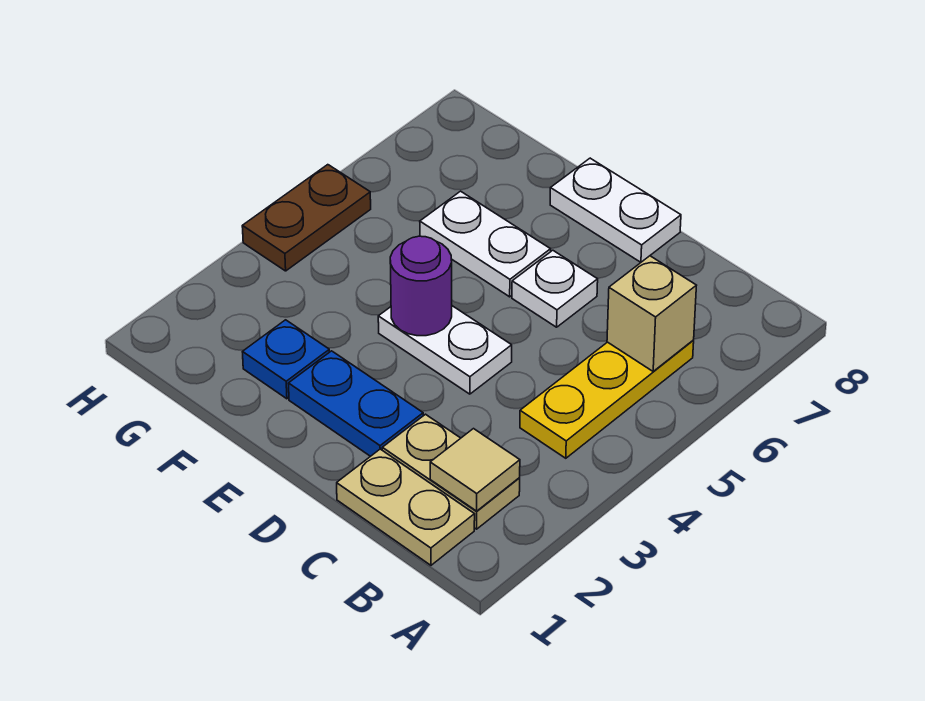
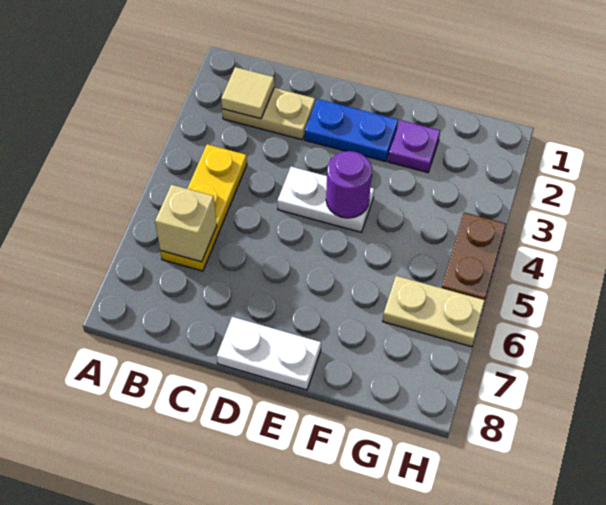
tan 1x2 plate [337,449,475,565] -> tan 1x2 plate moved to [383,276,485,347]
white 1x1 plate [512,250,598,327] -> none
white 1x2 plate [420,191,551,297] -> none
blue 1x1 plate [243,320,329,399] -> purple 1x1 plate [388,120,440,173]

